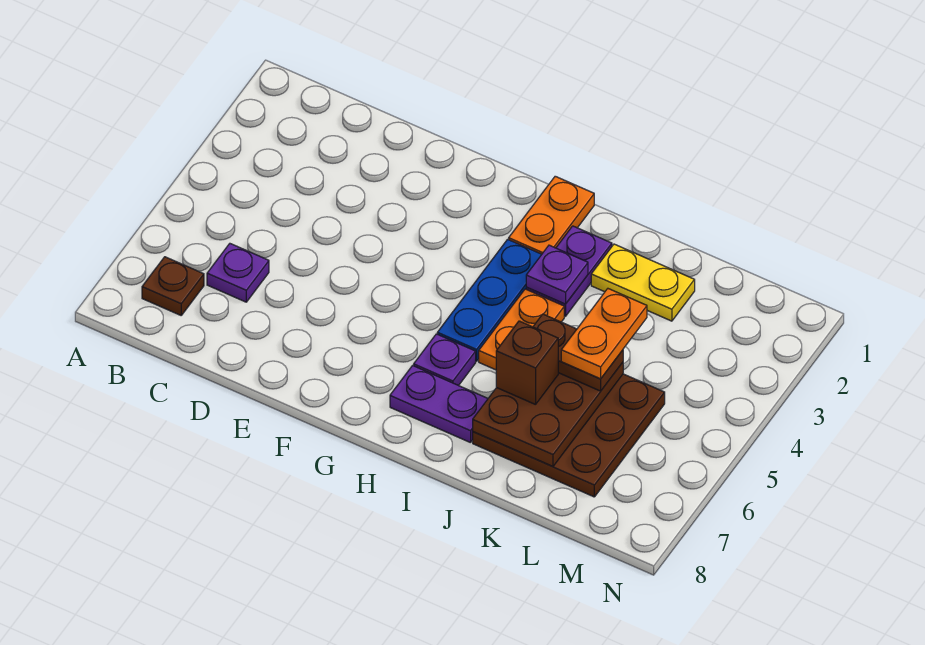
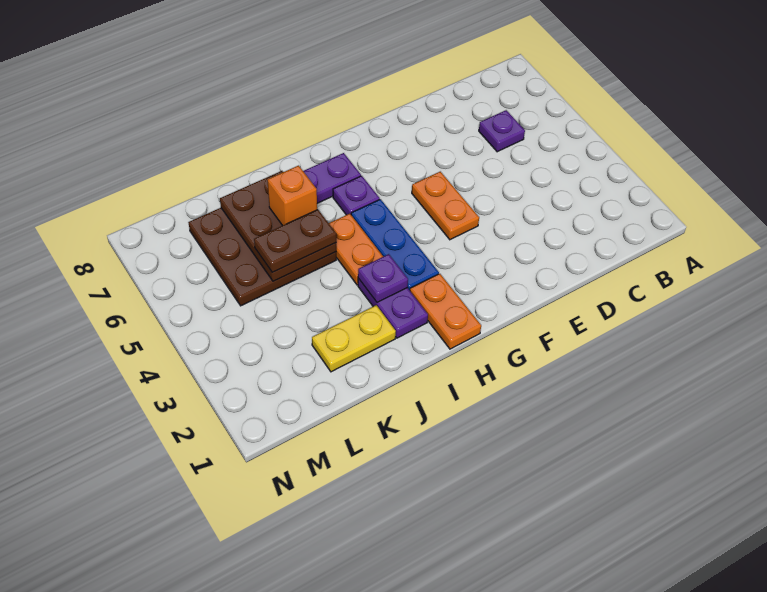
brown 1x1 plate [142,257,204,315] -> none
brown 1x1 brick [496,321,558,405] -> orange 1x1 brick [267,166,317,226]
orange 1x2 plate [561,289,647,379] -> orange 1x2 plate moved to [412,172,479,240]

